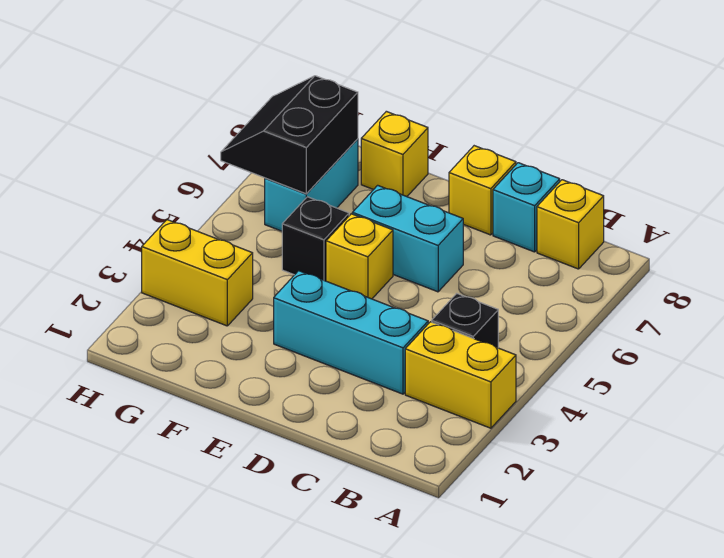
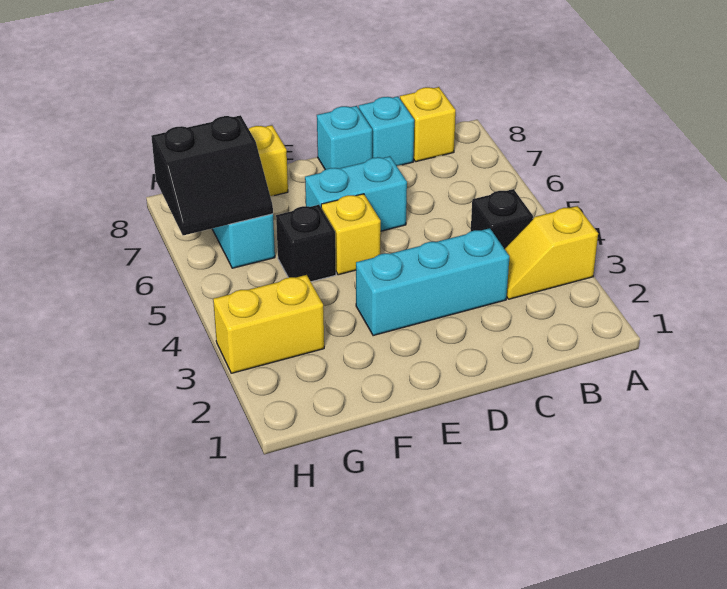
yellow 1x2 brick [405,322,516,428] -> yellow 1x2 slope [504,206,598,299]
yellow 1x1 brick [449,146,516,235] -> cyan 1x1 brick [317,106,372,170]
black 2x2 slope [221,76,358,194] -> black 2x2 slope turned to [151,115,273,235]

